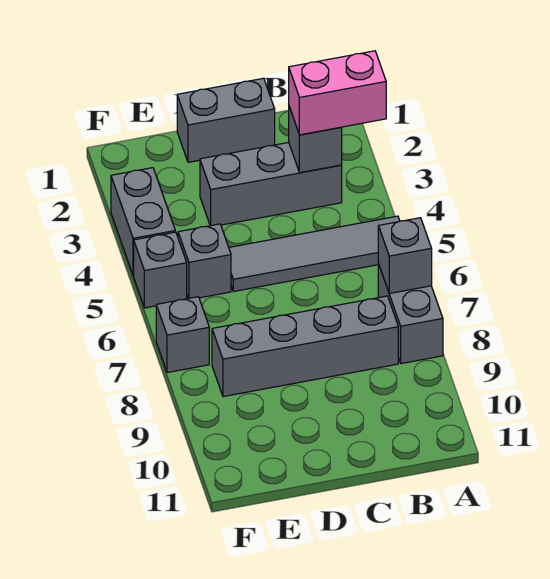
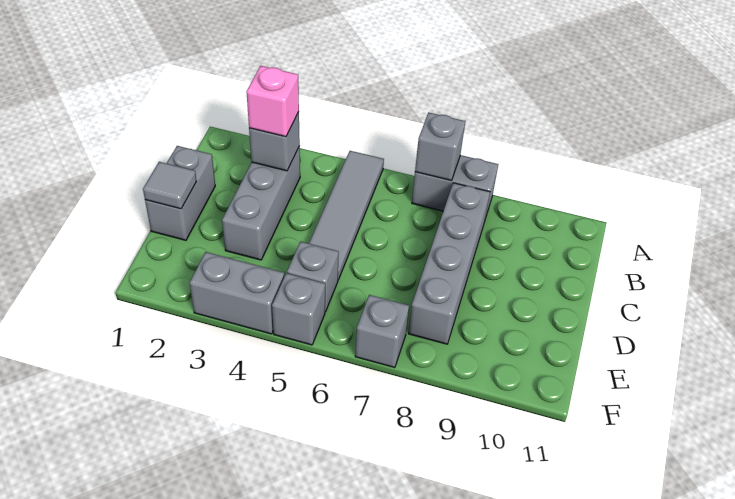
pink 1x2 brick [289,51,386,135] -> pink 1x1 brick [246,66,299,137]
none -> grey 1x1 tile [143,162,197,209]

